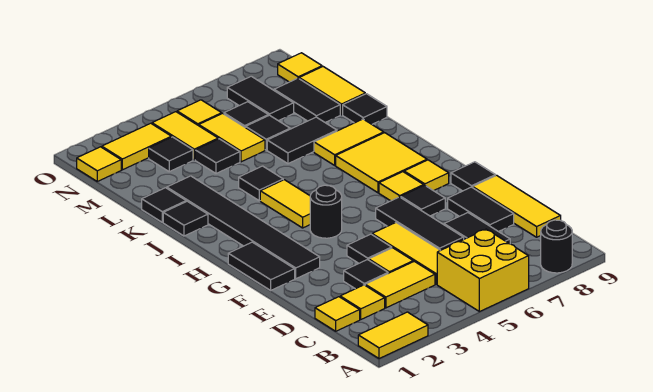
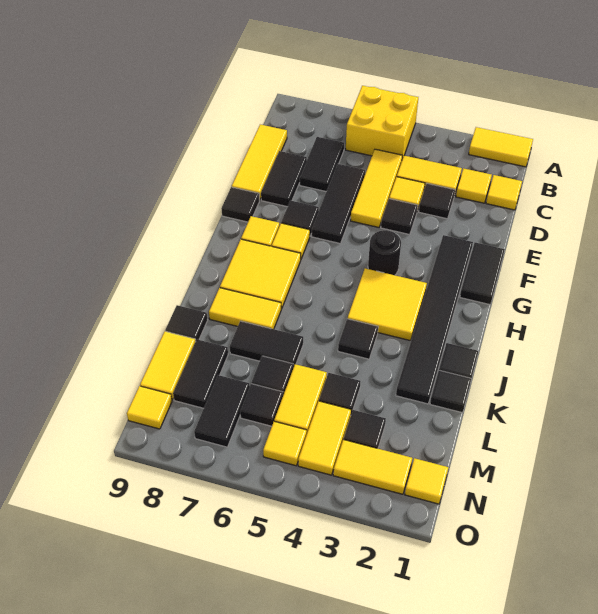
black 1x1 round brick [541,220,572,273] -> none
yellow 1x2 tile [260,180,310,228] -> yellow 2x2 tile [348,268,427,341]

